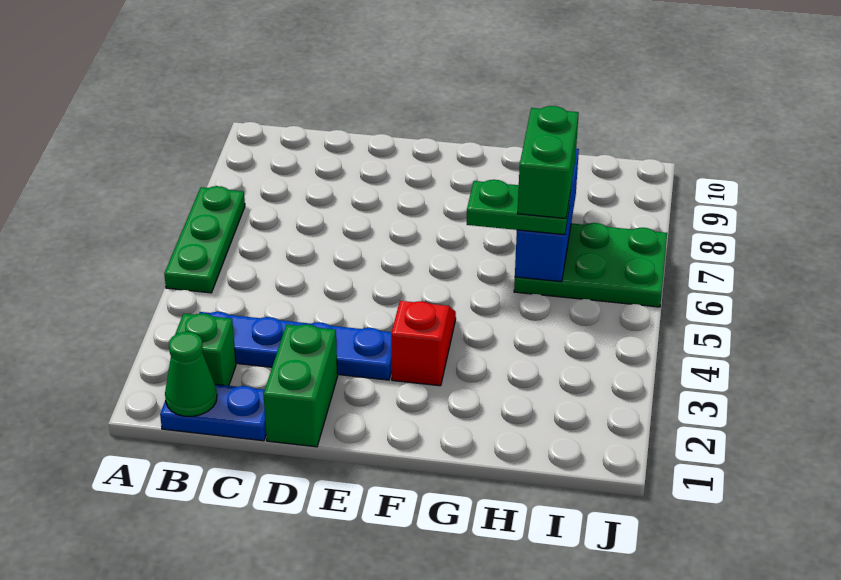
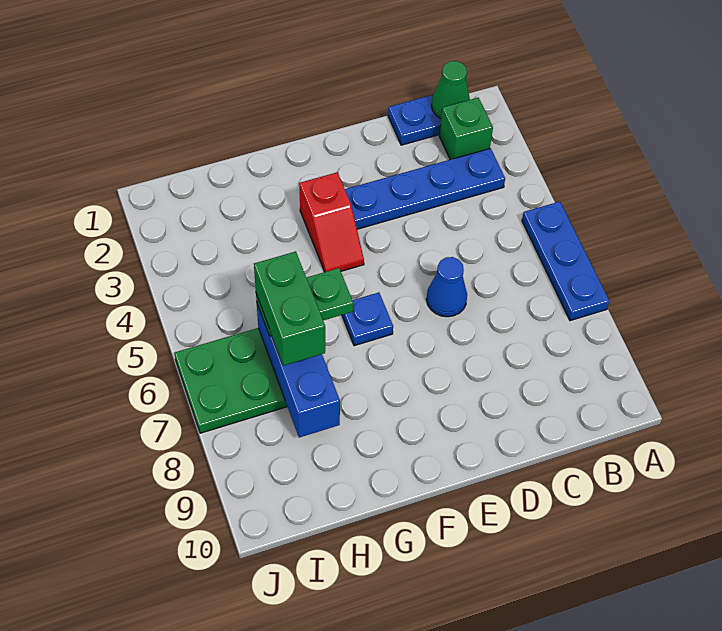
green 1x3 plate [164,186,245,293] -> blue 1x3 plate [522,202,609,321]
green 1x2 brick [263,324,338,447] -> none
none -> blue 1x1 cone [426,257,467,317]
none -> blue 1x1 plate [342,293,393,346]

